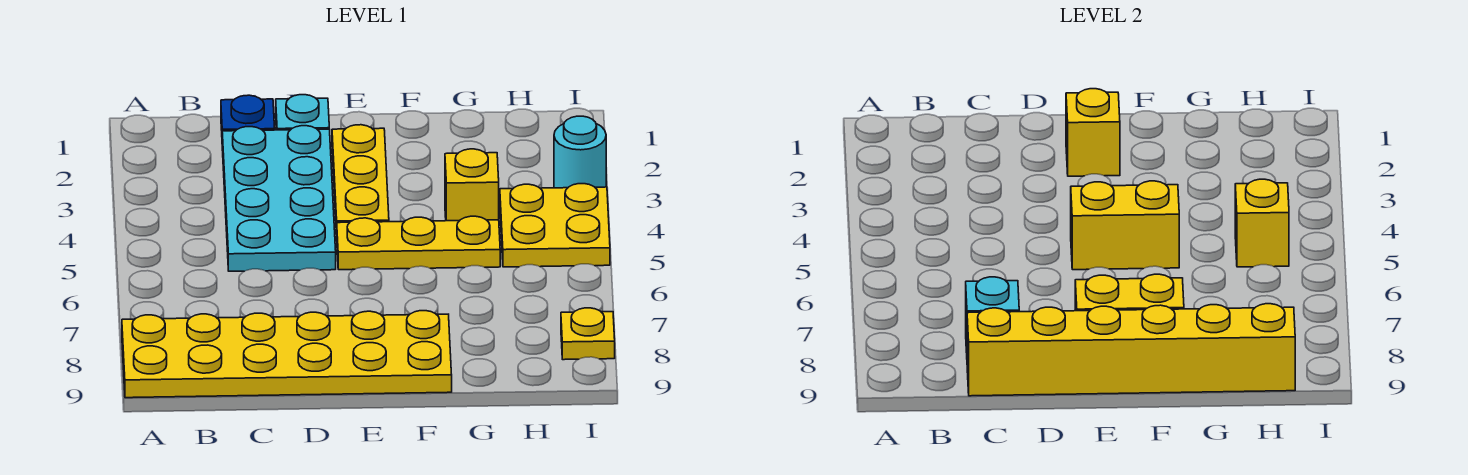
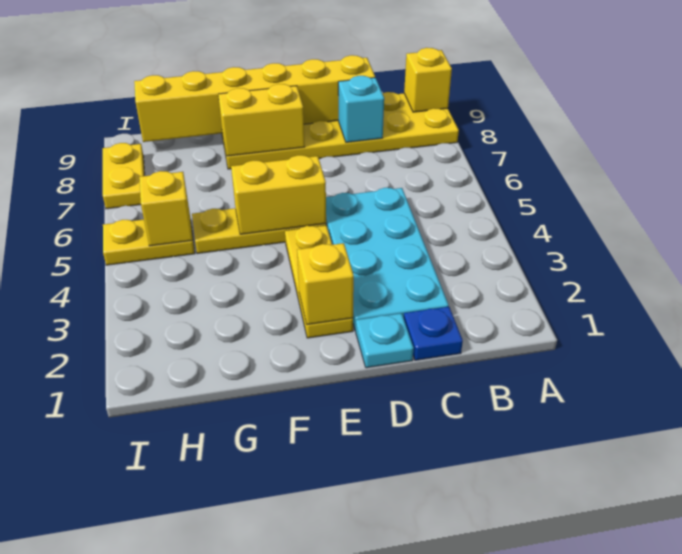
yellow 1x1 brick [445,149,499,221] -> yellow 1x1 brick moved to [404,48,452,112]
yellow 2x2 plate [500,184,610,267] -> yellow 1x2 plate [103,219,195,265]
cyan 1x1 round brick [554,116,606,188] -> none
yellow 1x1 plate [561,308,615,360] -> yellow 1x2 plate [103,143,145,209]

